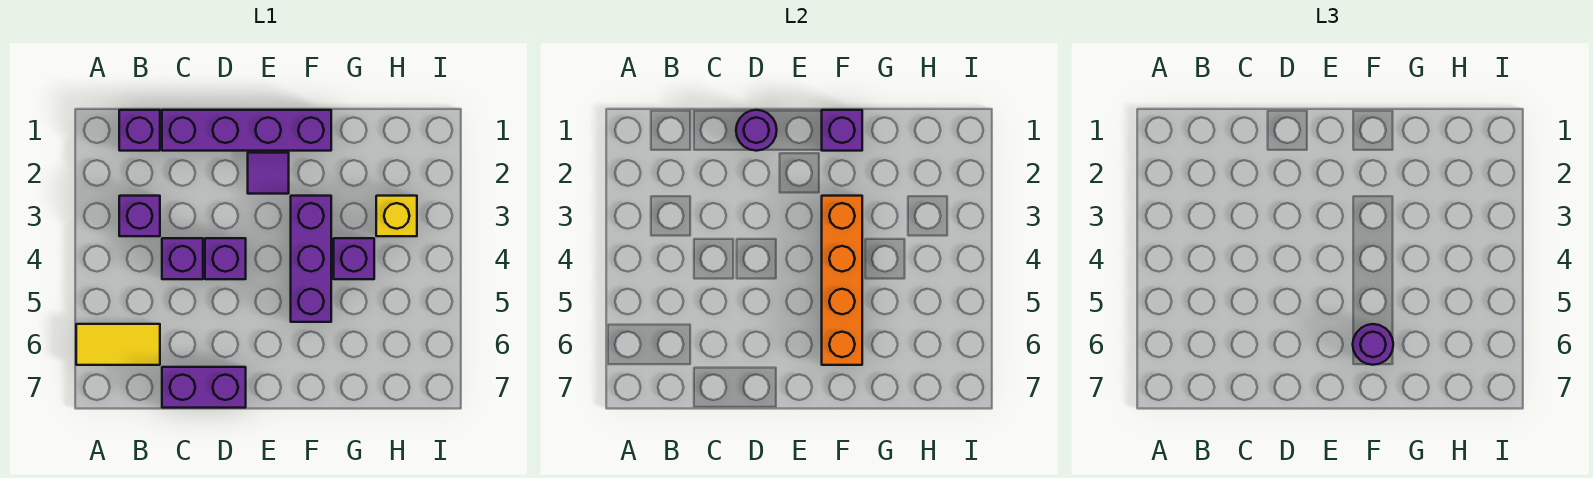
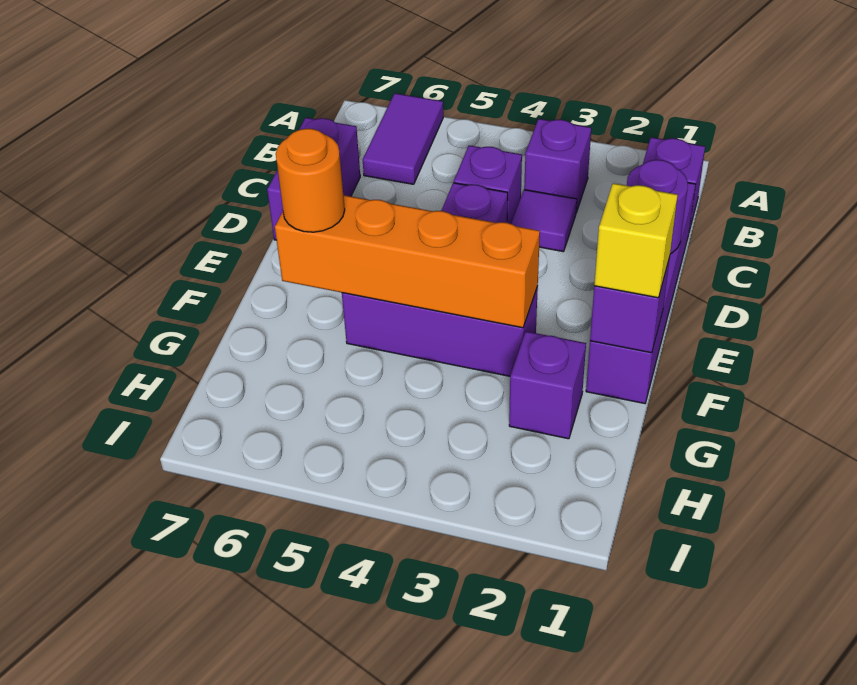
yellow 1x2 tile [76,324,160,365] -> purple 1x2 tile [363,93,443,184]
purple 1x1 tile [248,153,289,194] -> purple 1x1 tile moved to [511,190,577,252]
purple 1x1 round brick [1353,324,1393,365] -> orange 1x1 round brick [276,129,345,232]
purple 1x1 brick [334,238,374,279] -> purple 1x1 brick moved to [509,331,586,439]
yellow 1x1 brick [376,196,417,236] -> yellow 1x1 brick moved to [594,183,678,298]

